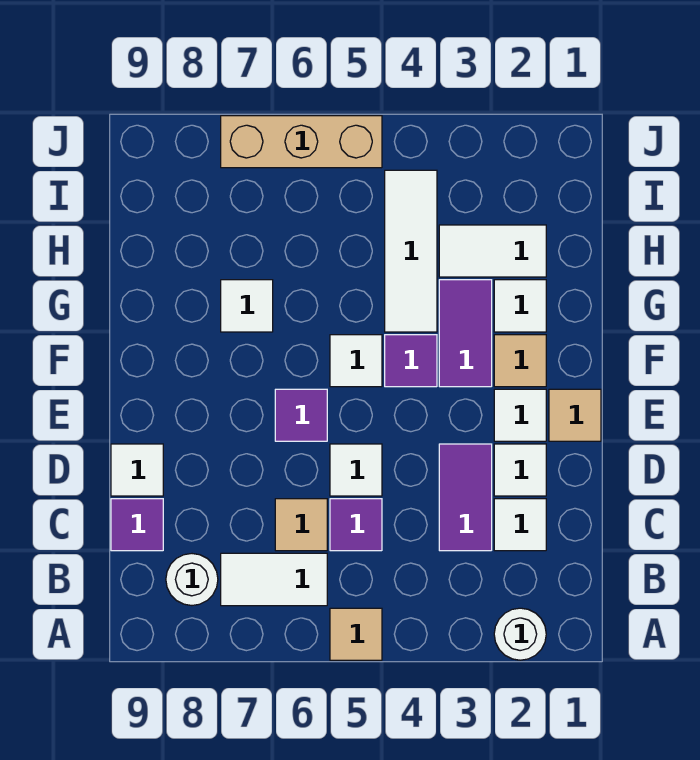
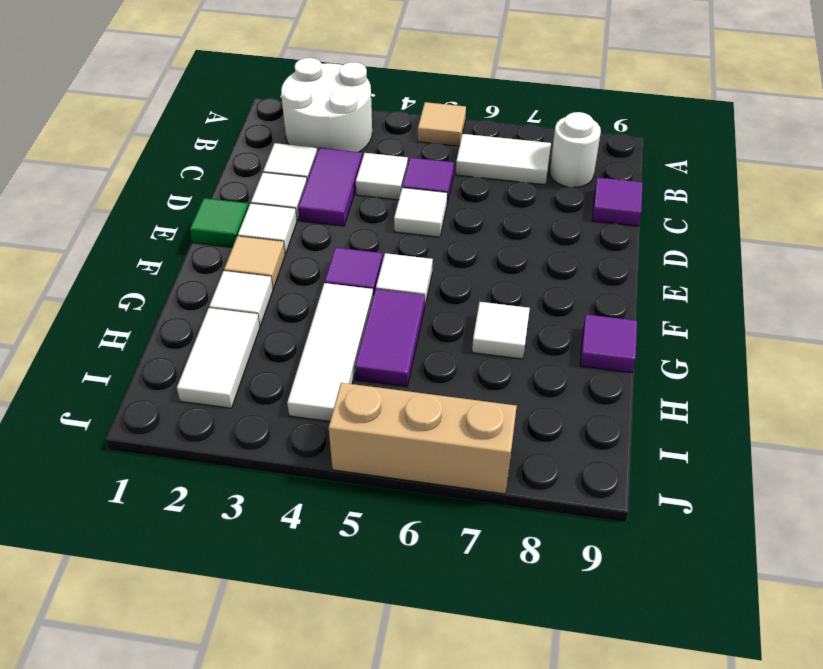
white 1x1 round brick [494,608,546,660] -> white 2x2 round brick [281,58,372,152]
tan 1x1 tile [275,499,327,551] -> none
white 1x1 tile [111,444,163,496] -> white 1x1 tile moved to [356,153,408,200]
tan 1x1 tile [549,389,601,441] -> green 1x1 tile [190,198,249,248]
purple 1x1 tile [275,389,327,441] -> purple 1x1 tile moved to [580,314,637,373]
purple 1x2 tile [439,280,492,387] -> purple 1x2 tile moved to [355,289,425,387]
white 1x2 tile [439,225,546,277] -> white 1x2 tile turned to [177,308,260,408]

